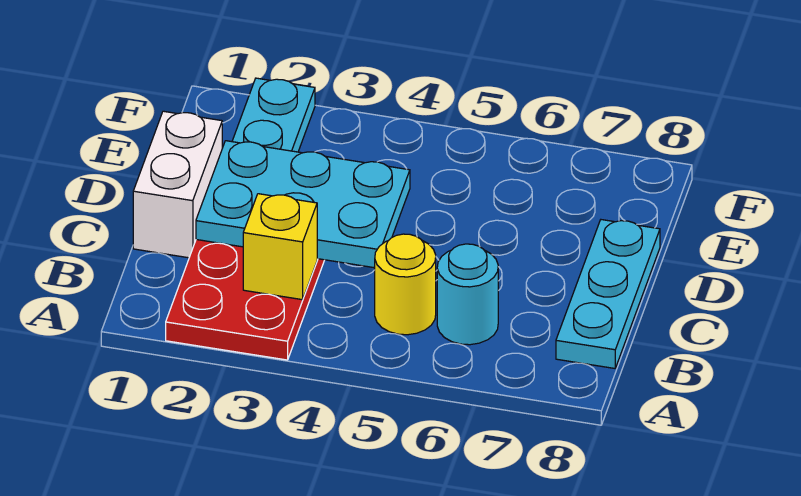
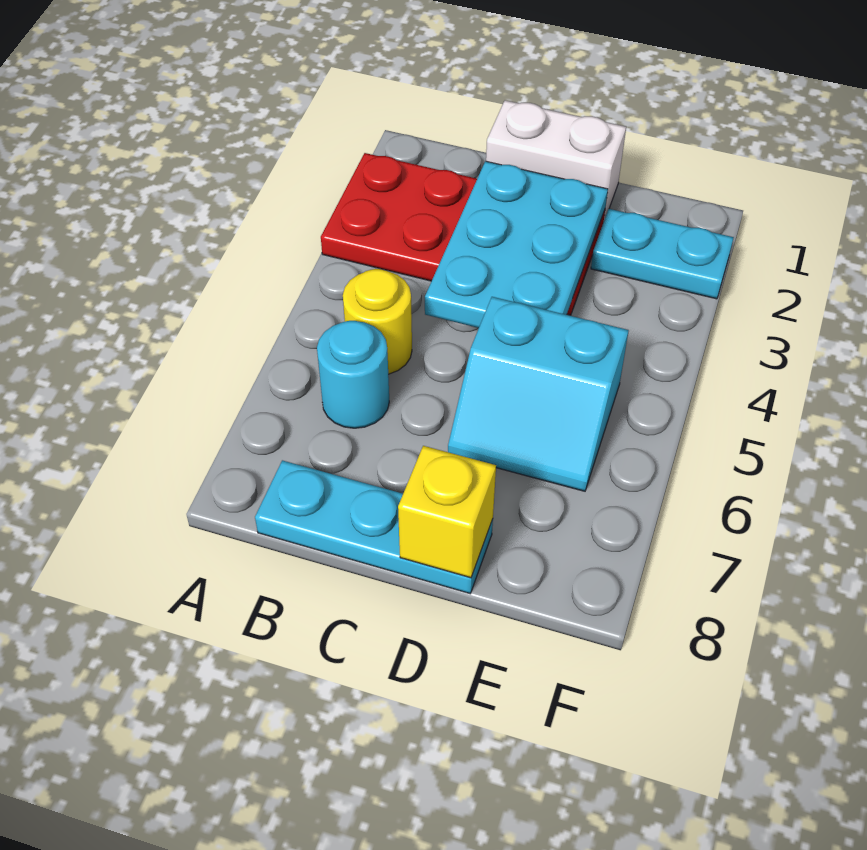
yellow 1x1 brick [243,194,317,300] -> yellow 1x1 brick moved to [398,446,496,578]
none -> cyan 2x2 slope [448,297,629,491]

